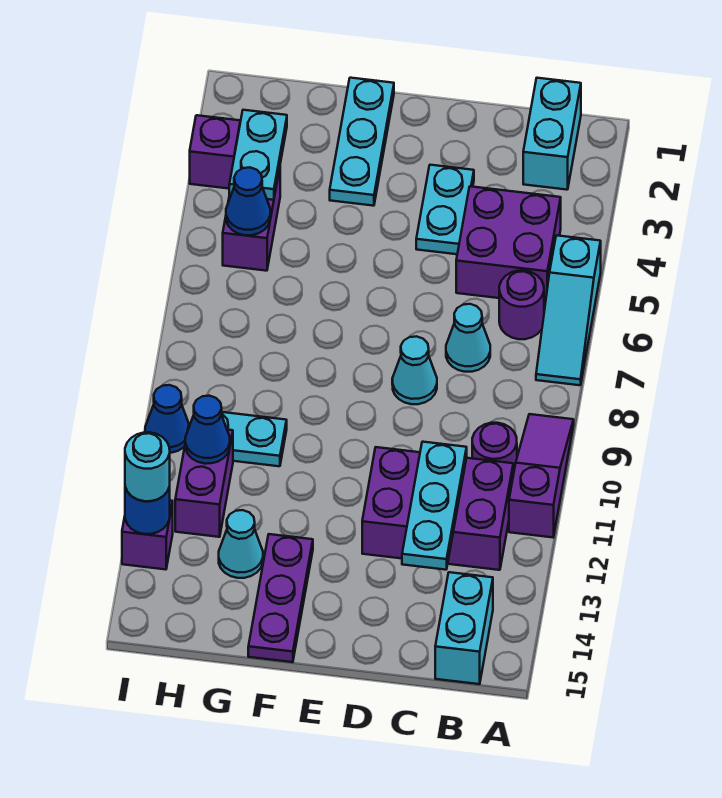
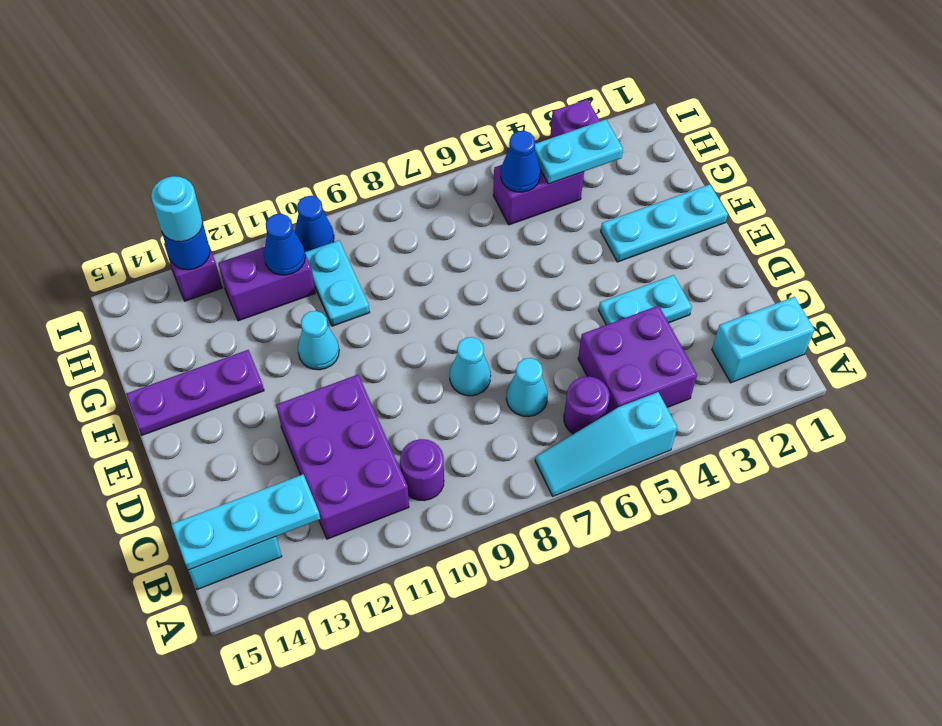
purple 1x3 slope [509,414,574,537] -> none
cyan 1x3 plate [402,442,467,570] -> cyan 1x3 plate moved to [171,474,320,570]
cyan 1x1 cone [219,510,263,578] -> cyan 1x1 cone moved to [298,311,339,370]

